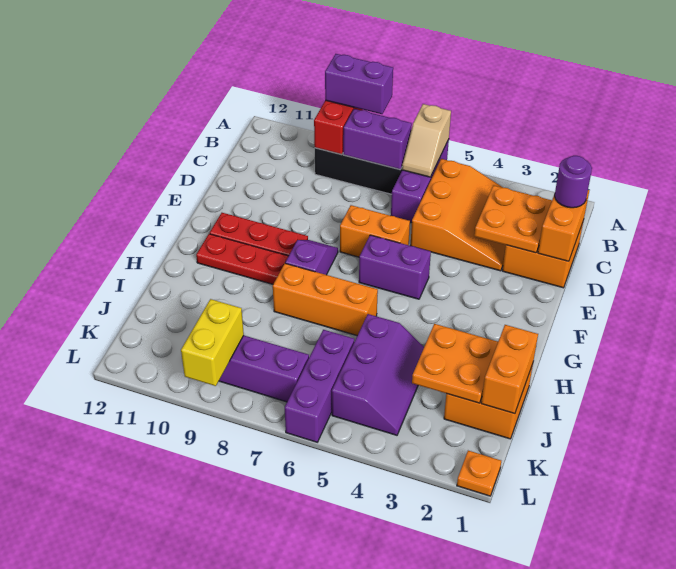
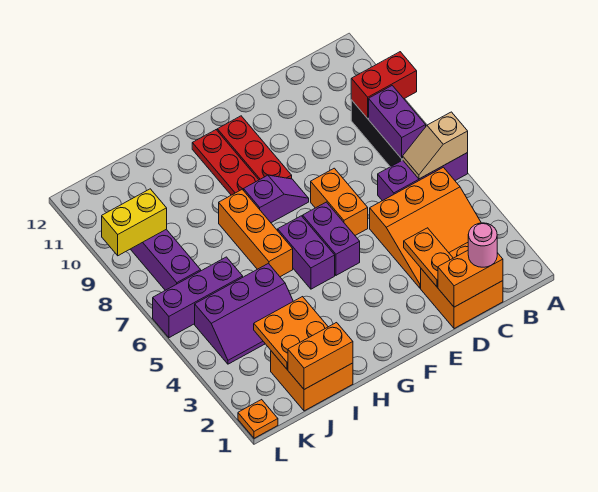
purple 1x2 brick [325,54,393,114] -> purple 1x2 brick moved to [278,216,335,289]
purple 1x1 round brick [555,156,592,208] -> pink 1x1 round brick [468,223,497,267]
orange 2x2 plate [474,185,552,253] -> orange 1x2 plate [404,228,453,287]

